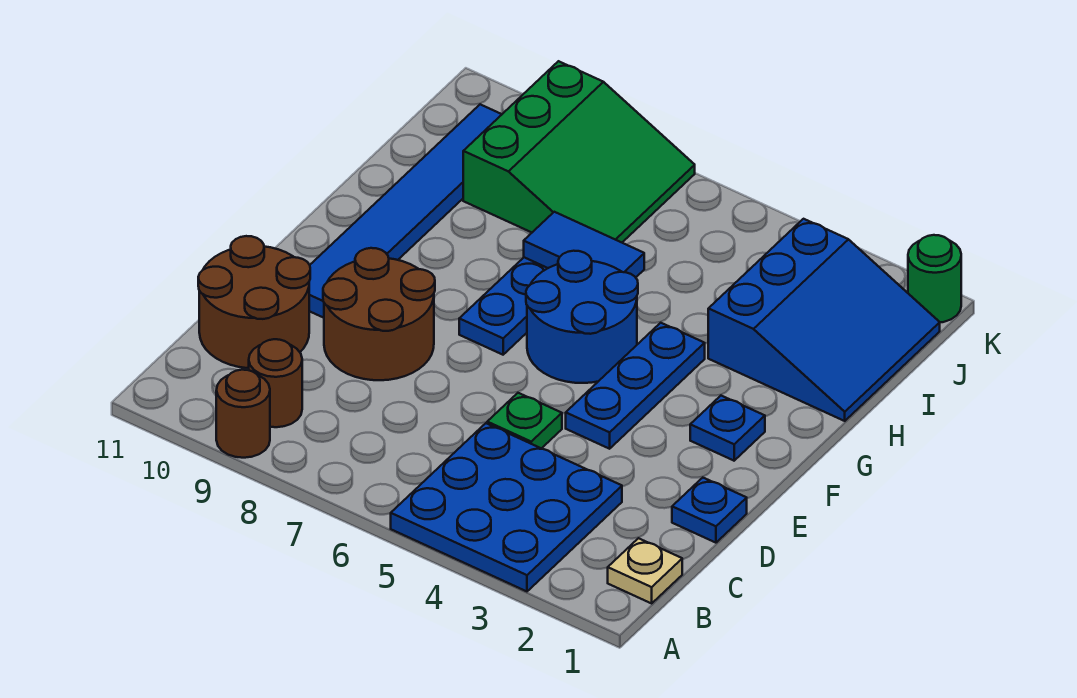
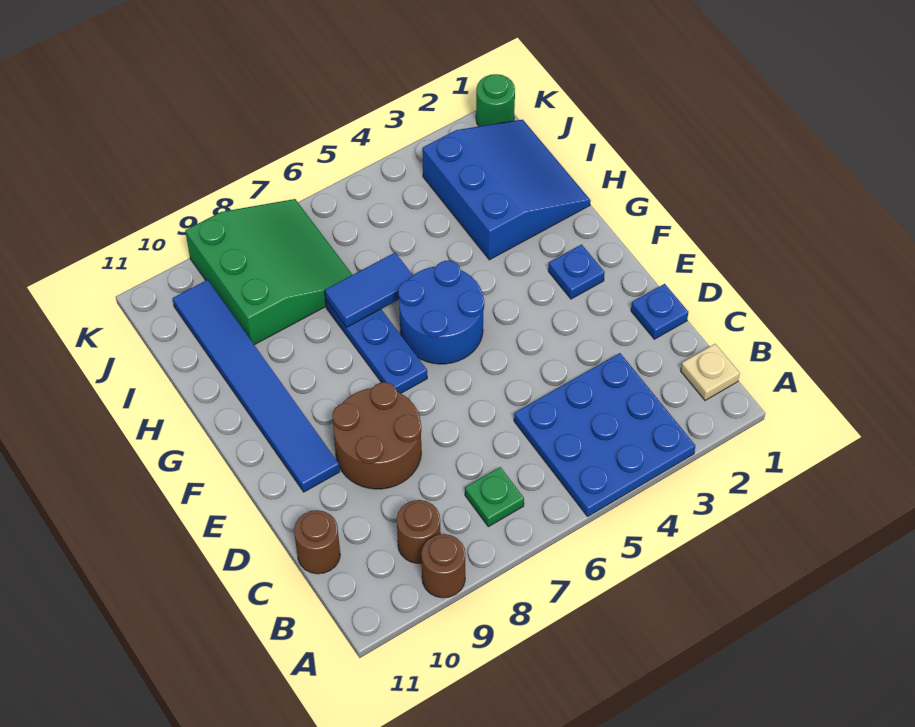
brown 2x2 round brick [198,236,310,368] -> brown 1x1 round brick [294,510,340,574]
green 1x1 plate [487,393,562,449] -> green 1x1 plate moved to [465,467,524,527]
blue 1x3 plate [566,323,705,449] -> none

